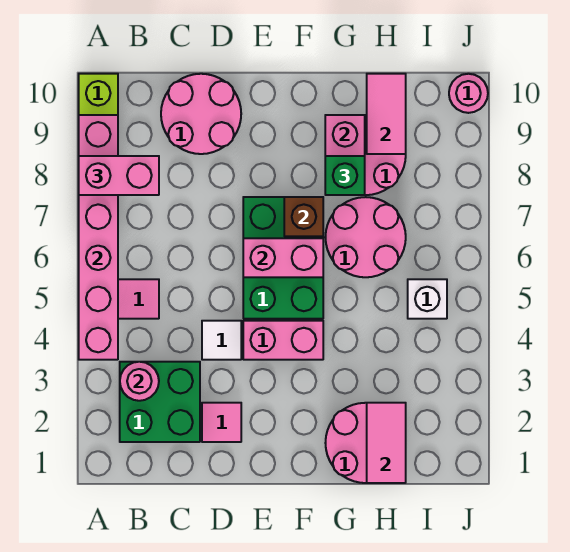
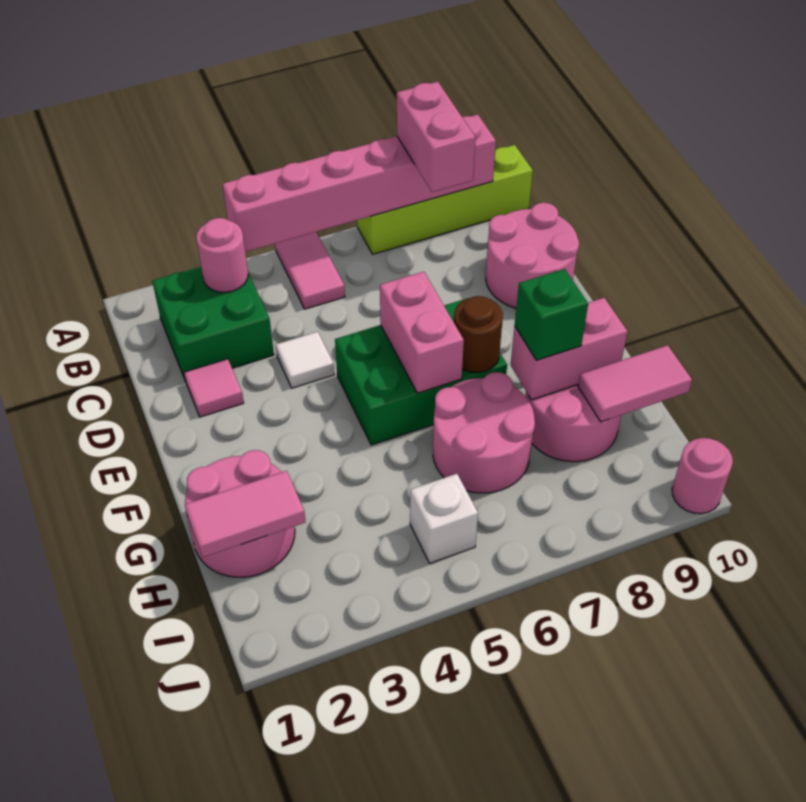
pink 1x2 brick [243,321,323,360] -> none
brown 1x1 brick [284,197,323,236] -> brown 1x1 round brick [454,296,503,373]

